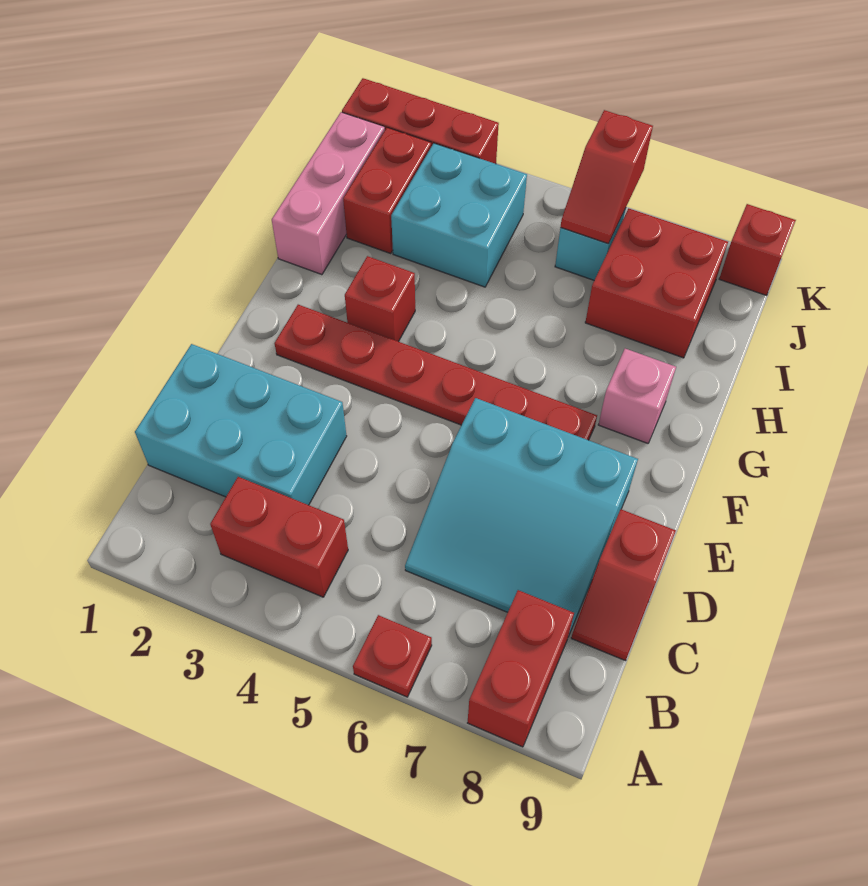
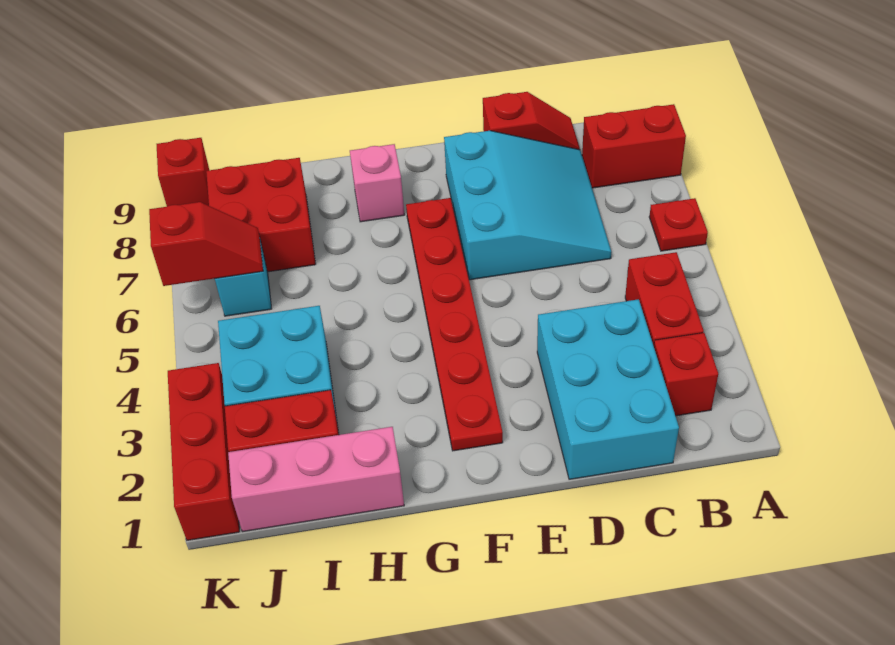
red 1x1 brick [345,256,415,342] -> red 1x1 brick moved to [654,333,718,416]

